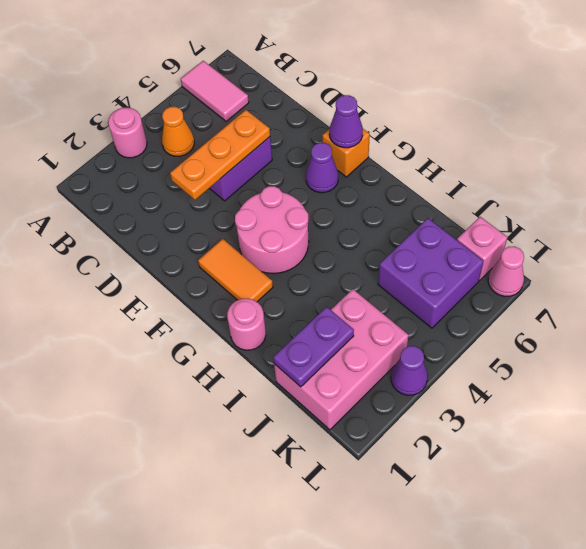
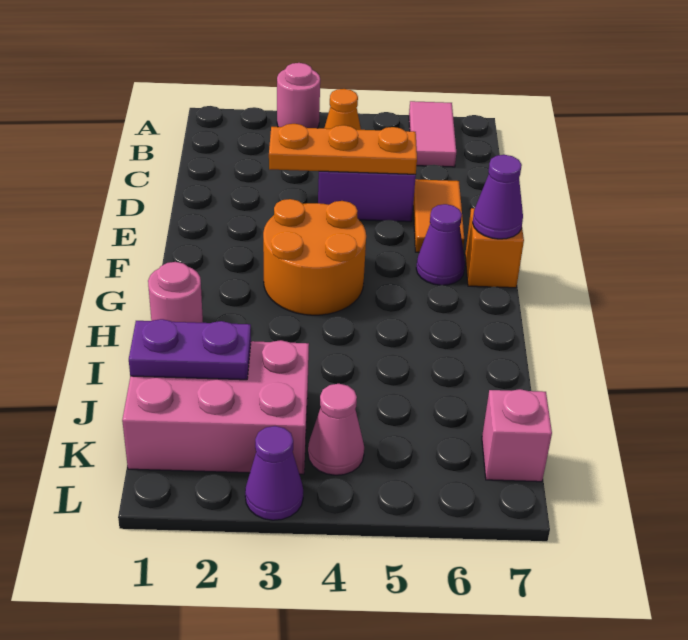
orange 1x2 tile [198,239,273,302] -> orange 1x2 tile moved to [413,179,464,252]
pink 2x2 round brick [235,186,309,273] -> orange 2x2 round brick [263,199,366,315]
purple 2x2 brick [378,218,483,328] -> none
pink 1x1 cone [488,246,524,296] -> pink 1x1 cone moved to [308,384,364,475]

